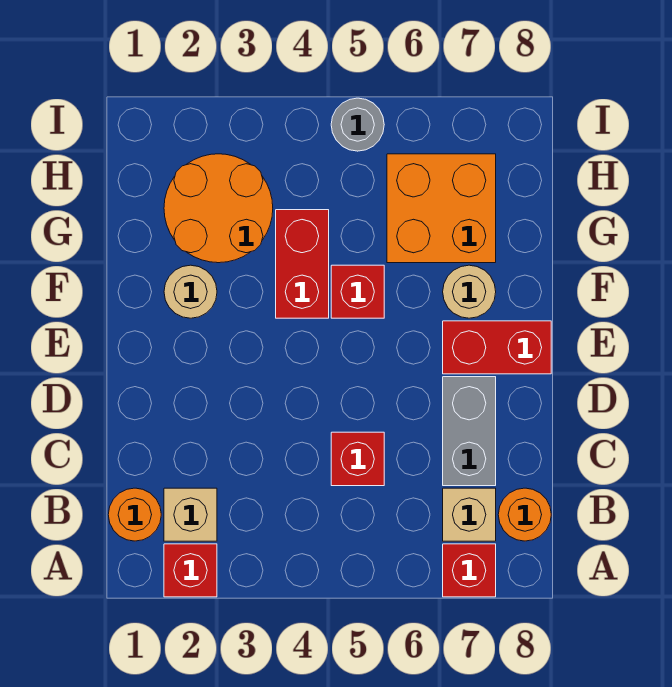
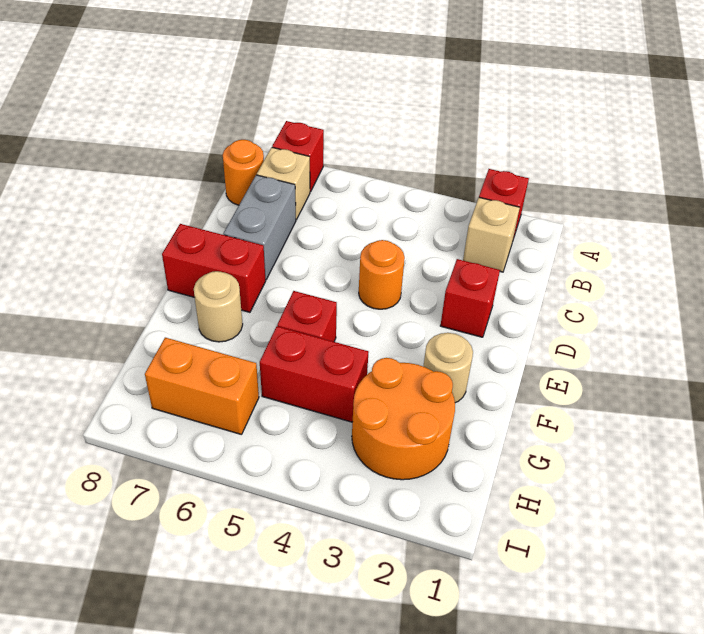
orange 1x1 round brick [108,488,161,541] -> orange 1x1 round brick moved to [359,240,405,309]
red 1x1 brick [331,432,384,486] -> red 1x1 brick moved to [440,259,500,337]
red 1x2 brick [276,210,329,318] -> red 1x2 brick turned to [260,326,369,422]
orange 2x2 brick [387,154,496,263] -> orange 1x2 brick [145,338,259,435]
grey 1x1 round brick [331,98,384,151] -> none

